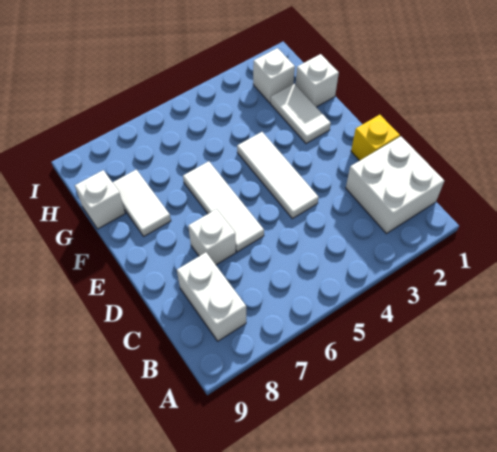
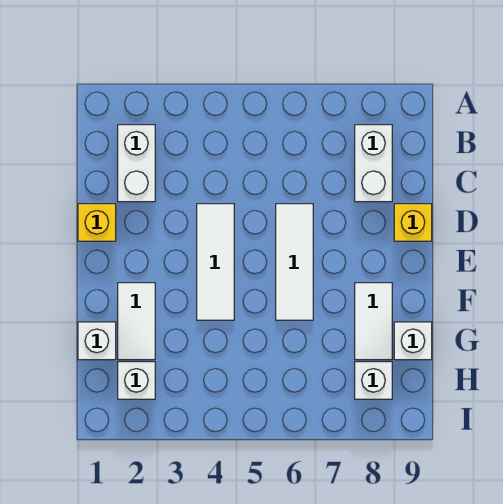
white 2x2 brick [346,136,444,234] -> white 1x2 brick [118,125,155,202]
white 1x1 brick [188,209,236,265] -> white 1x1 brick moved to [355,362,392,399]
none -> yellow 1x1 brick [394,204,432,241]

